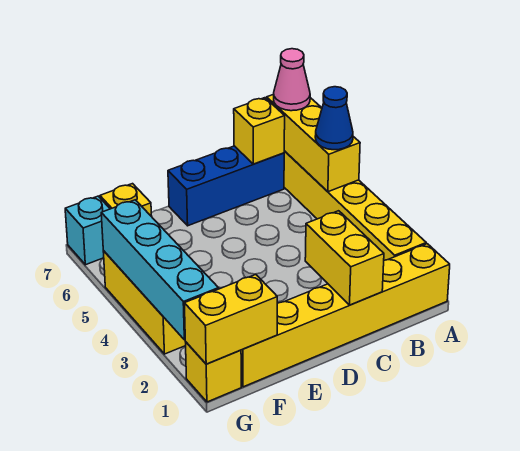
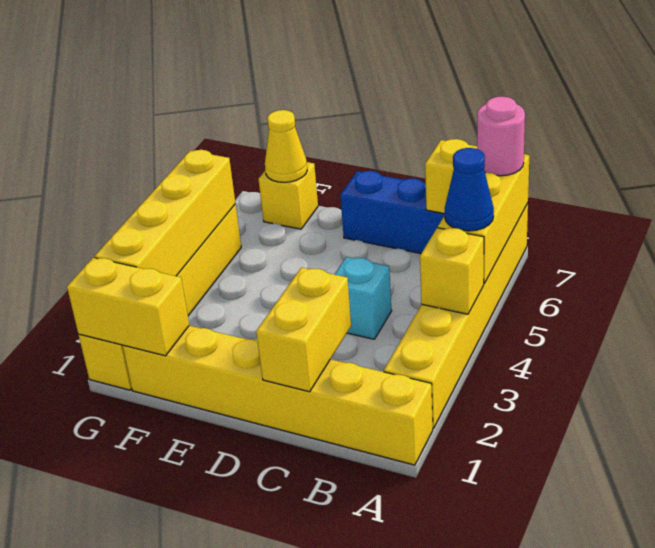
none -> yellow 1x1 brick [420,228,484,314]
pink 1x1 cone [274,49,310,111] -> pink 1x1 round brick [477,97,525,176]
none -> yellow 1x1 cone [265,110,307,182]
cyan 1x4 brick [101,200,219,340] -> yellow 1x4 brick [95,150,235,276]
cyan 1x1 brick [65,196,110,265] -> cyan 1x1 brick moved to [334,257,392,339]

